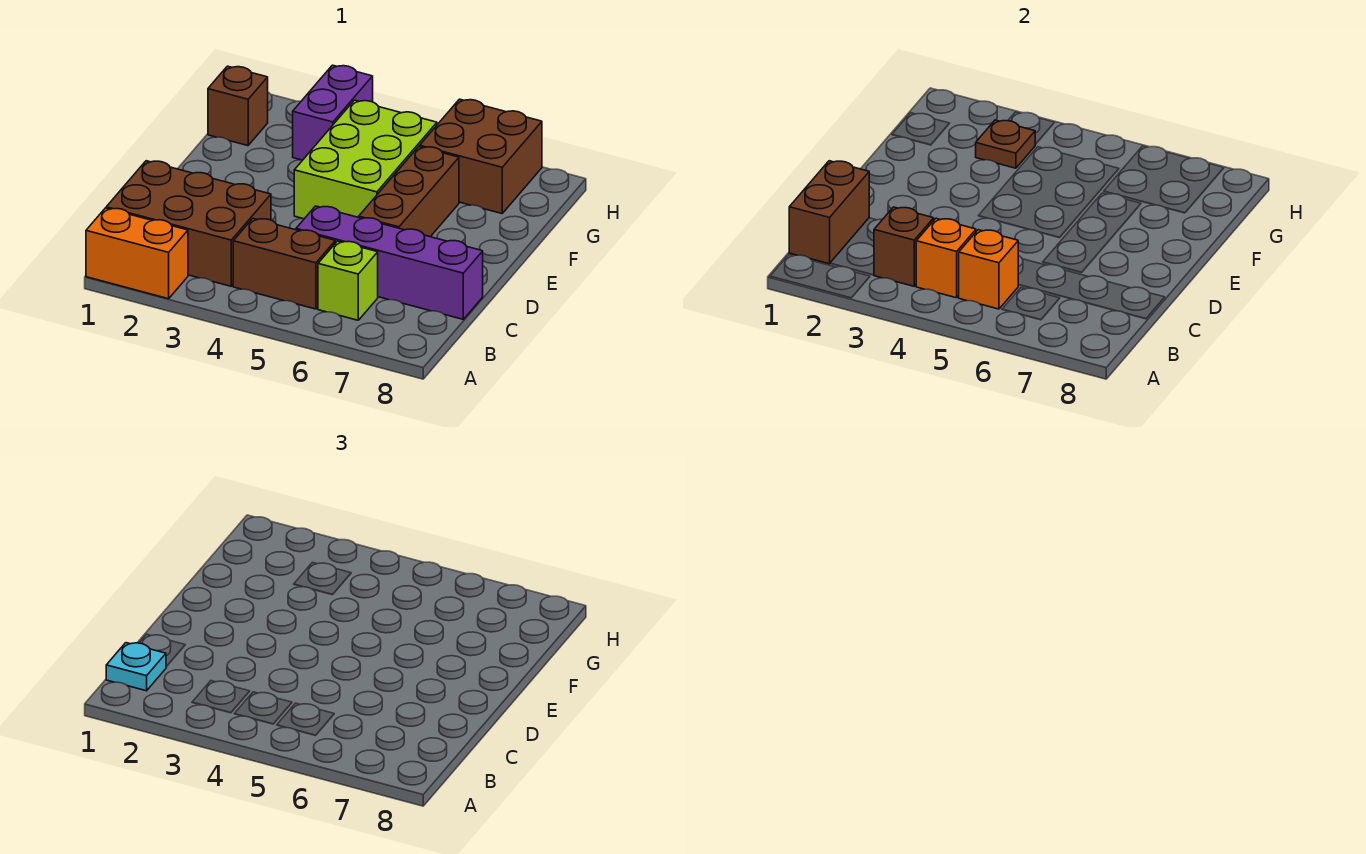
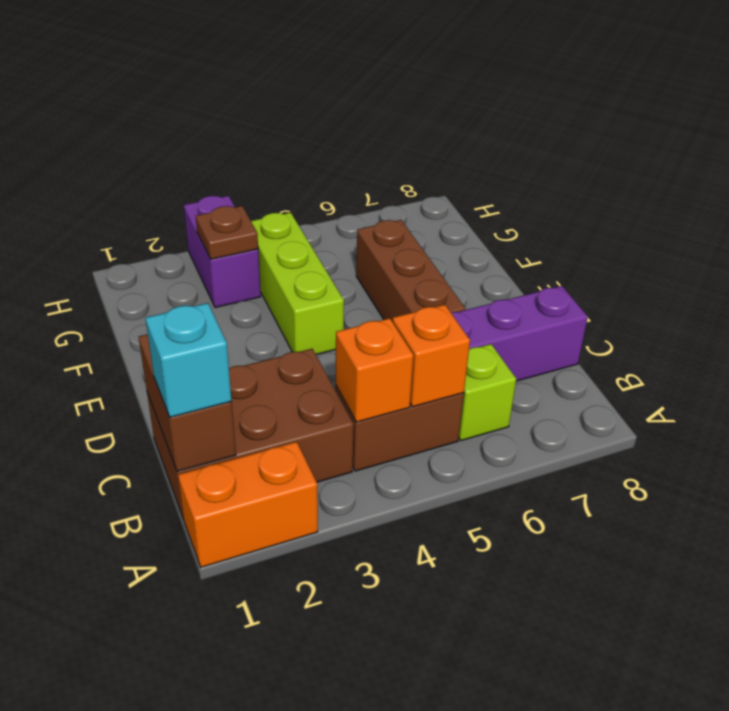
cyan 1x1 plate [106,643,166,691] -> cyan 1x1 brick [146,303,232,417]
brown 1x1 brick [874,207,934,286] -> none
lime 2x3 brick [294,100,437,218] -> lime 1x3 brick [251,213,344,354]
brown 1x1 brick [208,66,268,146] -> none
brown 2x2 brick [420,99,542,214] -> none

